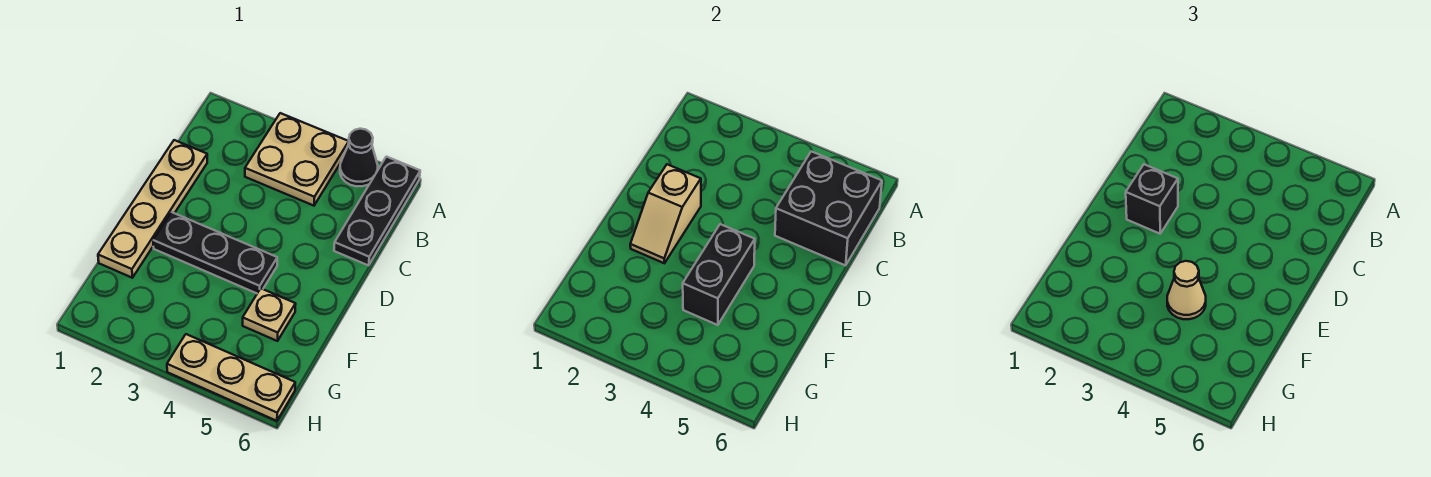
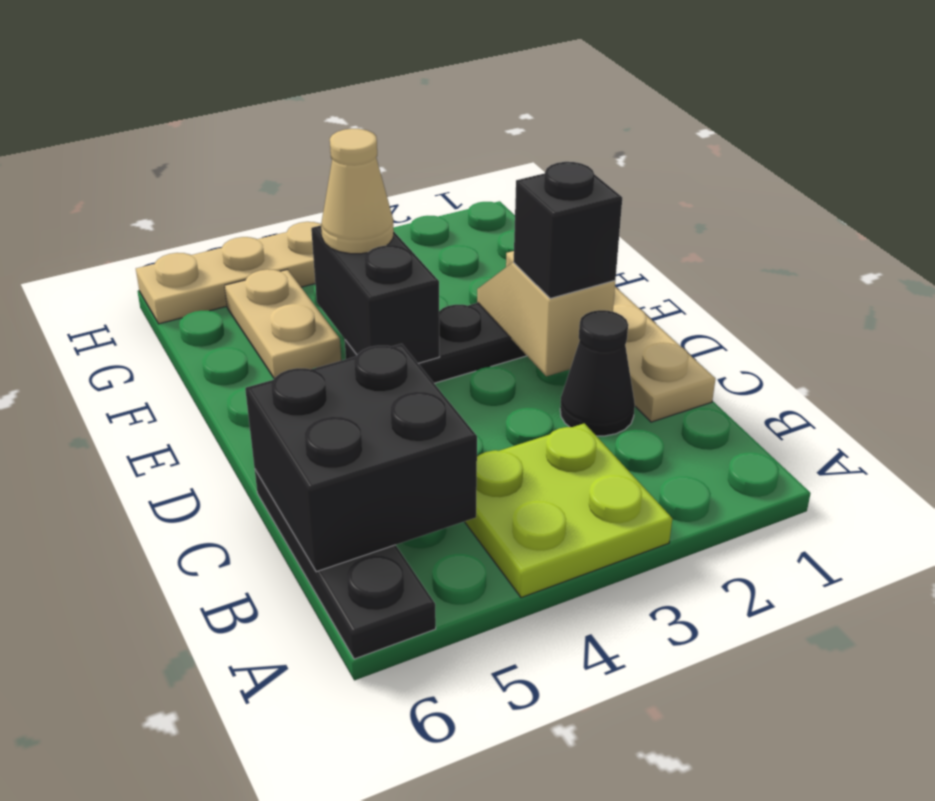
tan 2x2 plate [245,113,349,206] -> lime 2x2 plate [464,423,672,598]
black 1x1 cone [340,129,378,186] -> black 1x1 cone moved to [560,310,635,436]
tan 1x1 plate [243,289,296,341] -> tan 1x2 plate [225,269,341,378]

